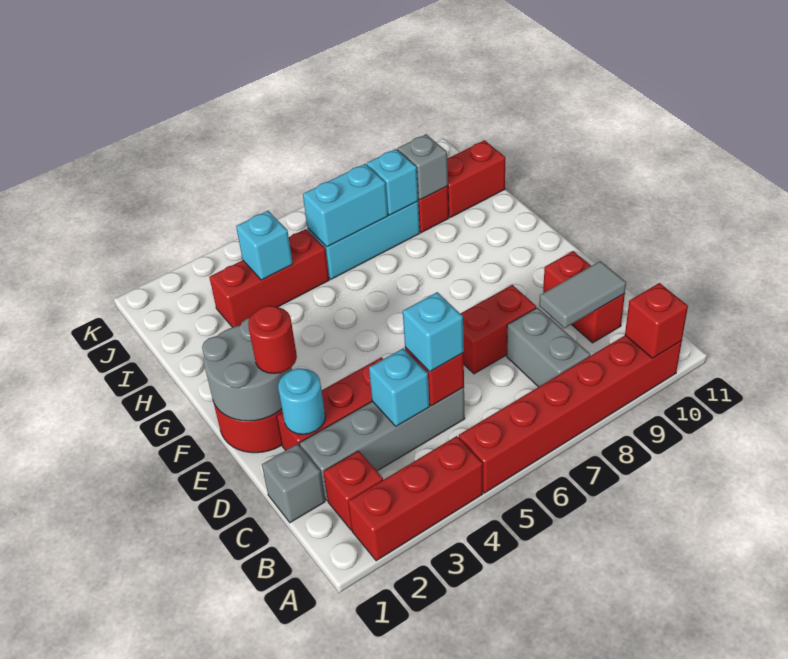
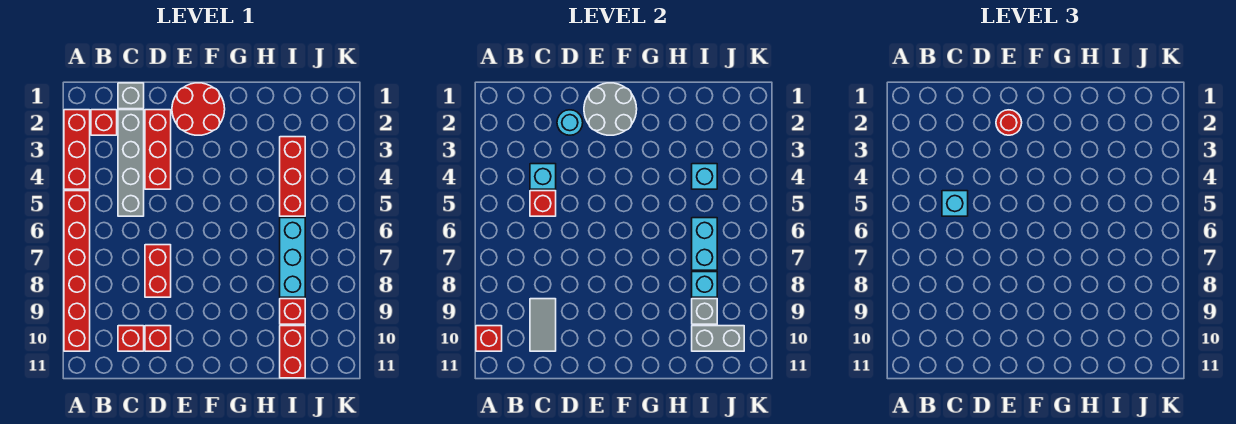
grey 1x2 brick [507,307,590,387] -> grey 1x2 brick moved to [692,326,744,351]

